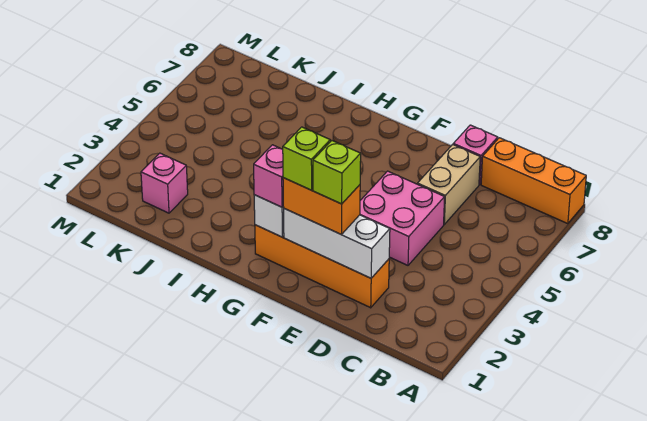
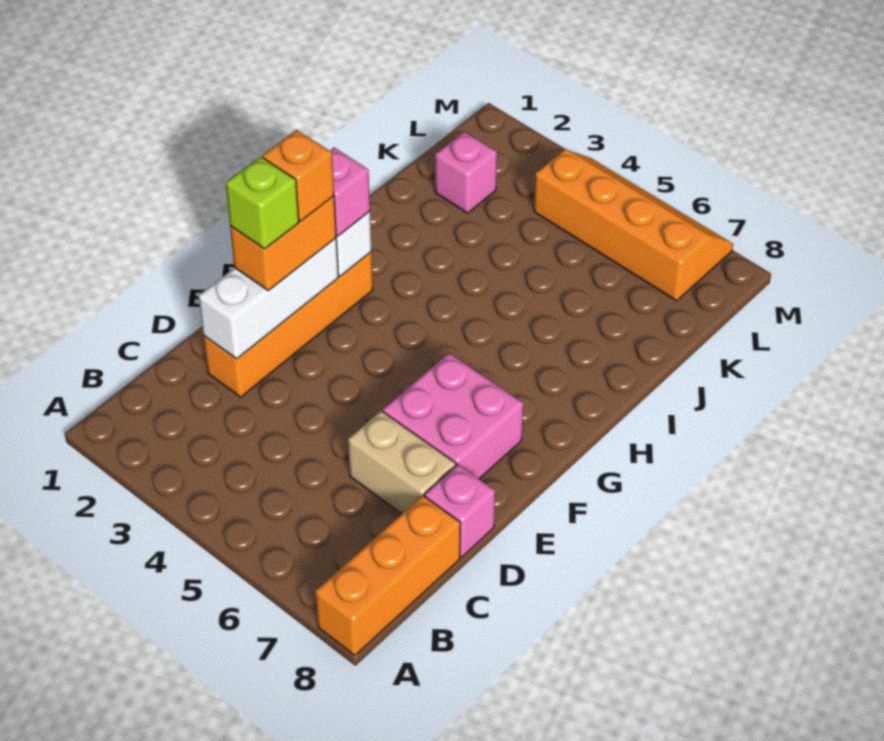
pink 2x2 brick [360,171,445,265] -> pink 2x2 brick moved to [383,353,523,479]
lime 1x1 brick [283,127,330,190] -> orange 1x1 brick [262,130,334,221]
none -> orange 2x4 slope [534,149,733,301]

